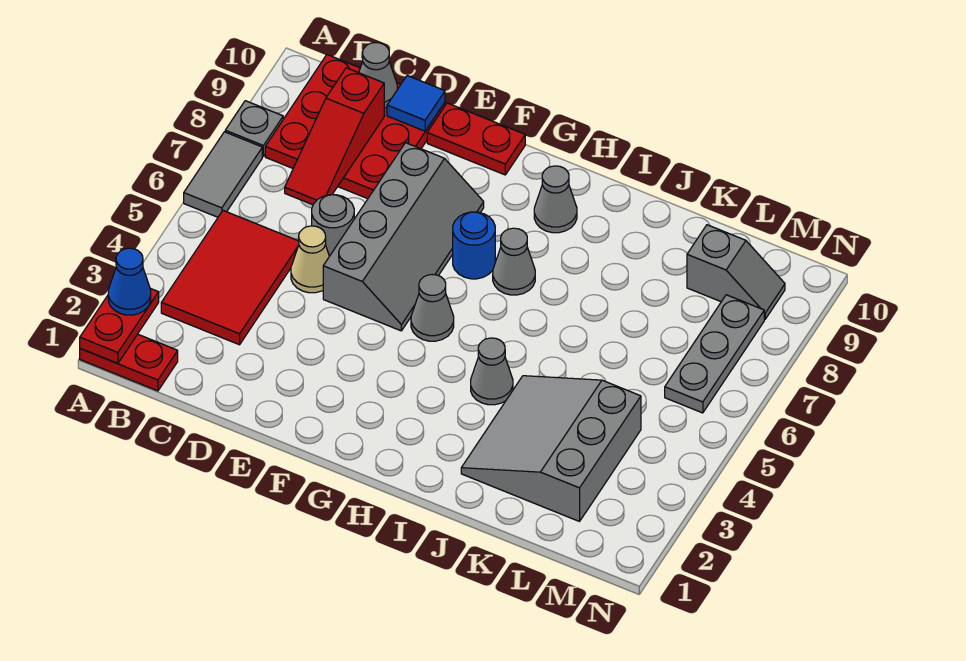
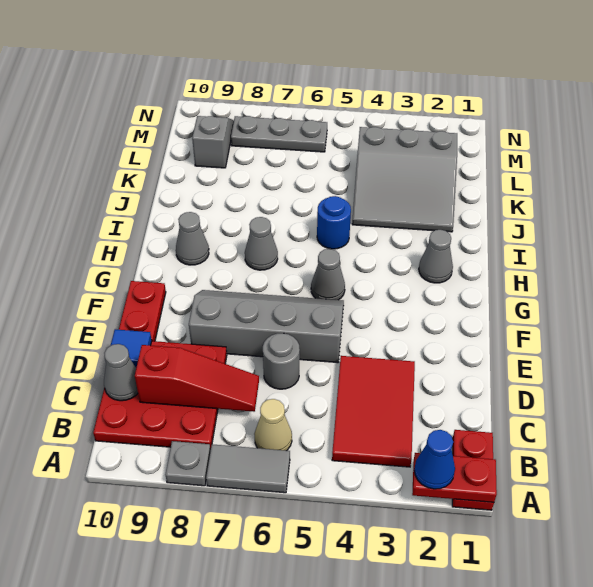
red 2x3 tile [161,211,299,345] -> red 2x3 tile turned to [332,356,415,467]
tan 1x1 cone [291,226,329,293] -> tan 1x1 cone moved to [254,399,292,451]
blue 1x1 round brick [453,212,495,279] -> blue 1x1 round brick moved to [317,196,351,249]
grey 1x1 cone [471,338,513,405] -> grey 1x1 cone moved to [419,230,453,283]

